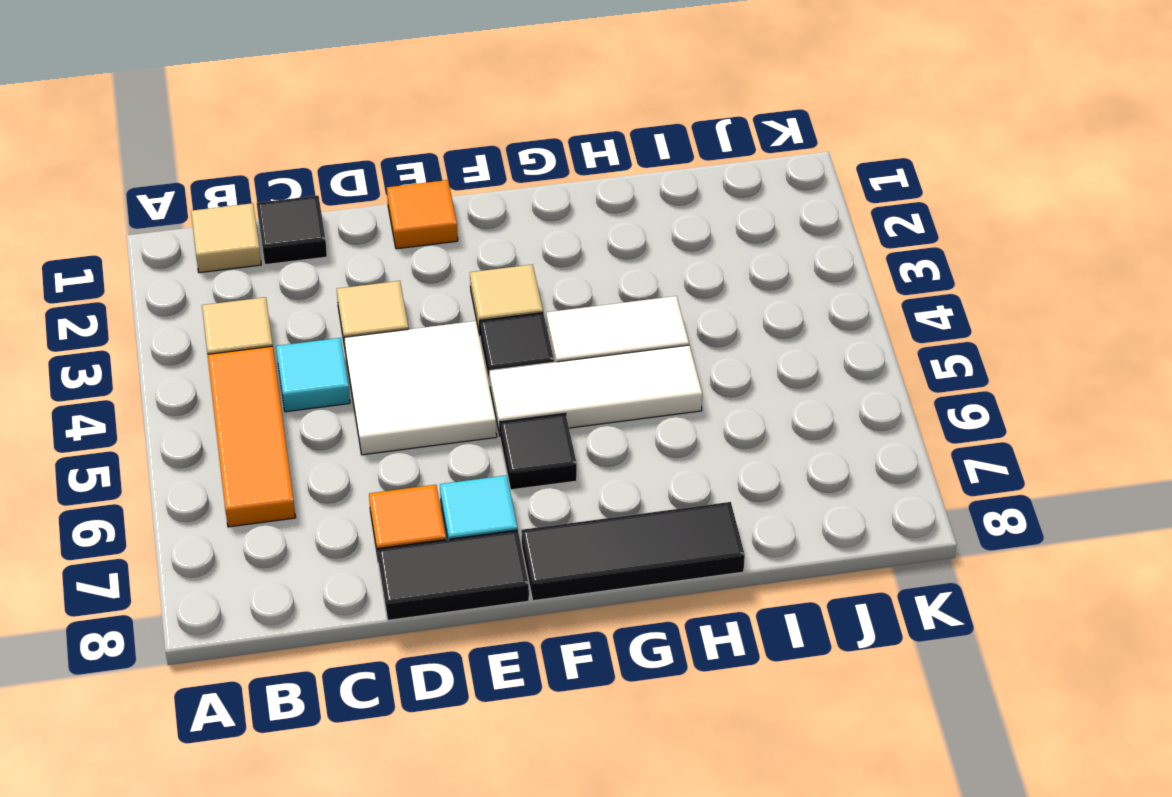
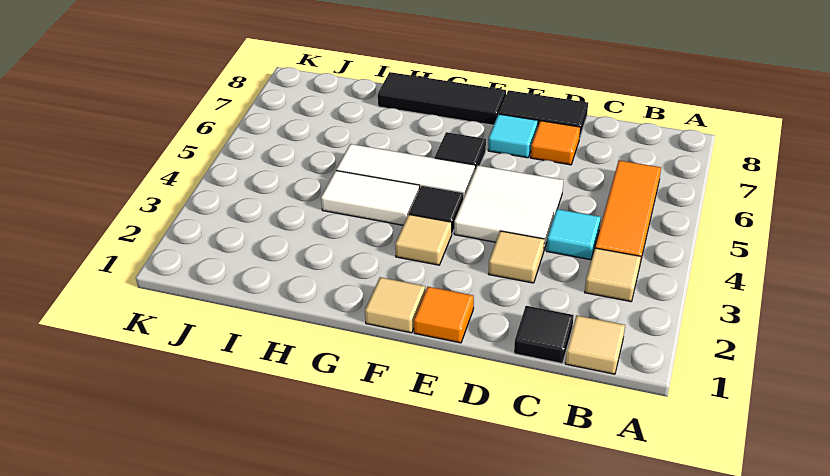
none -> tan 1x1 tile [365,277,425,333]

